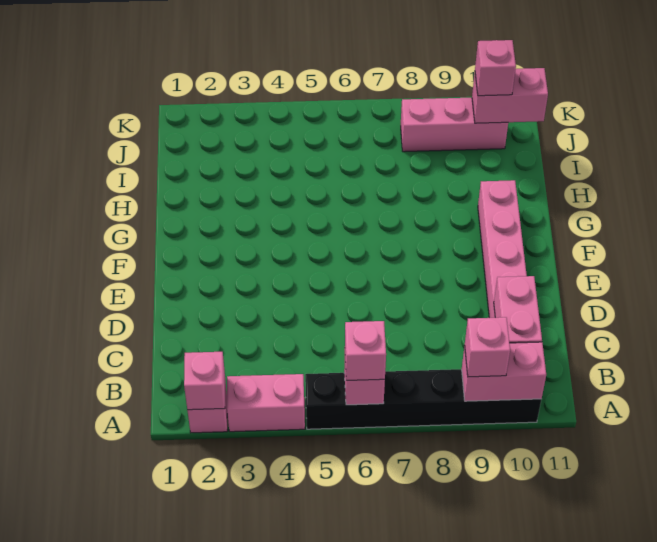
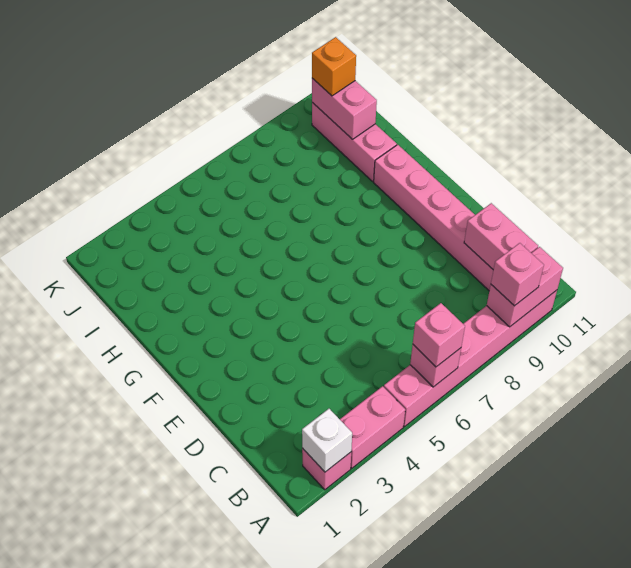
pink 1x1 brick [184,352,225,410] -> white 1x1 brick [302,409,352,472]
black 1x6 brick [305,369,541,429] -> pink 1x6 brick [384,290,557,427]
pink 1x3 brick [401,98,508,152] -> pink 1x3 brick turned to [312,103,397,181]
pink 1x2 brick [472,68,548,123] -> pink 1x2 brick turned to [312,78,377,139]
pink 1x1 brick [475,40,516,96] -> orange 1x1 brick [312,37,356,96]

